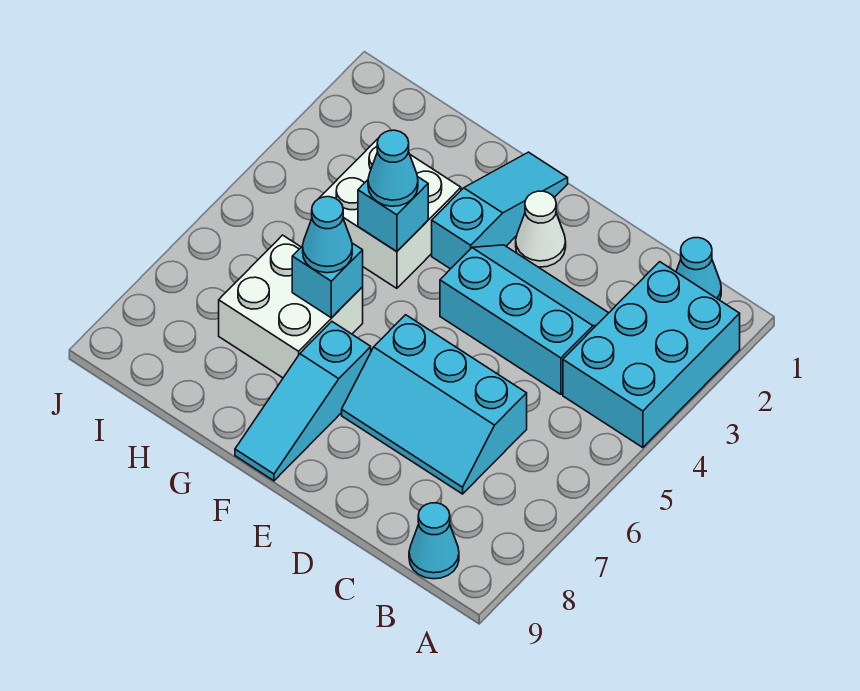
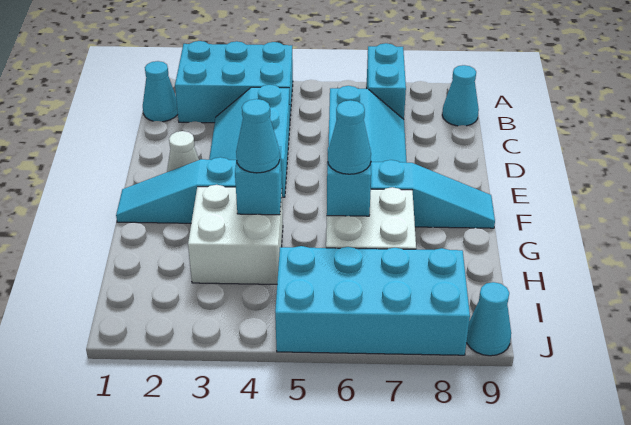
none -> cyan 1x2 brick [367,43,406,119]
none -> cyan 2x4 brick [275,246,470,355]
none -> cyan 1x1 cone [467,282,511,356]

